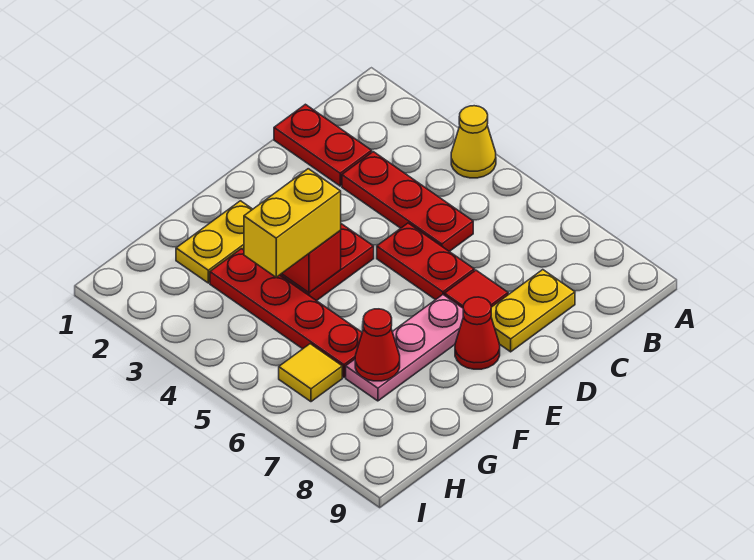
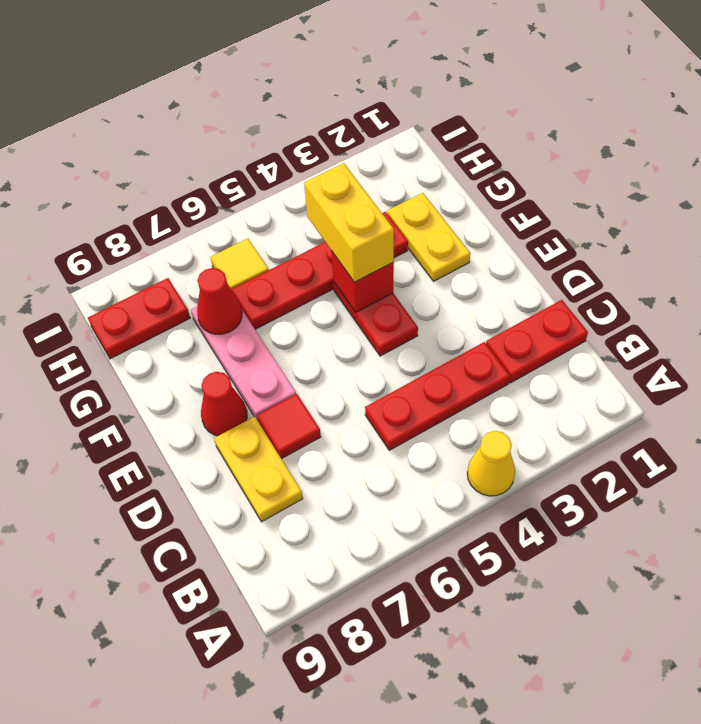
red 1x2 plate [377,223,474,300] -> red 1x2 plate moved to [88,278,190,359]

